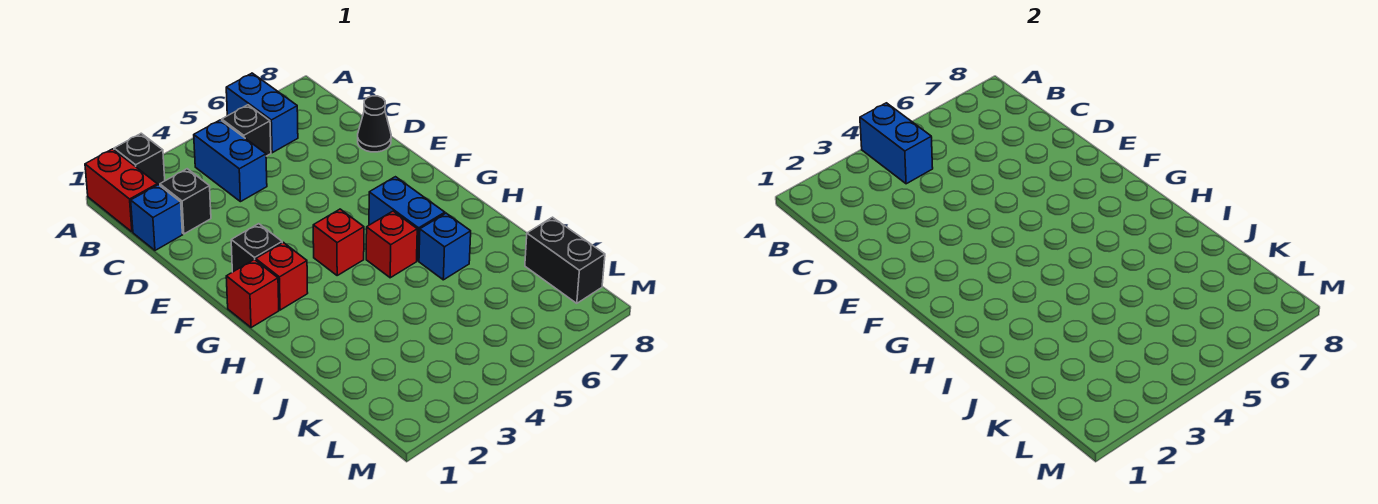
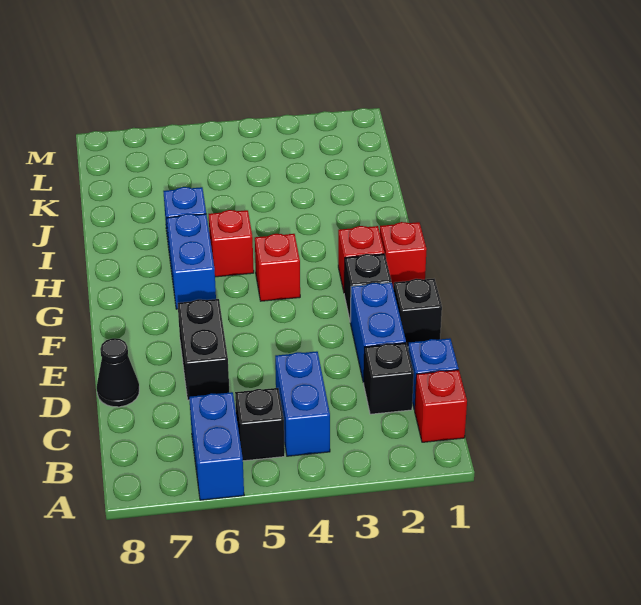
red 1x2 brick [85,149,157,232] -> red 1x1 brick [414,370,467,442]
black 1x1 brick [114,133,165,185] -> black 1x1 brick moved to [393,279,442,347]
blue 1x2 brick [860,103,933,184] -> blue 1x2 brick moved to [350,282,406,382]
black 1x2 brick [525,217,605,303] -> black 1x2 brick moved to [178,299,229,400]

